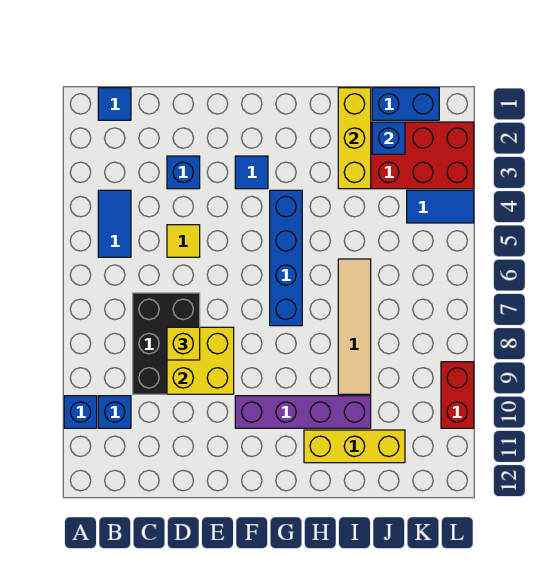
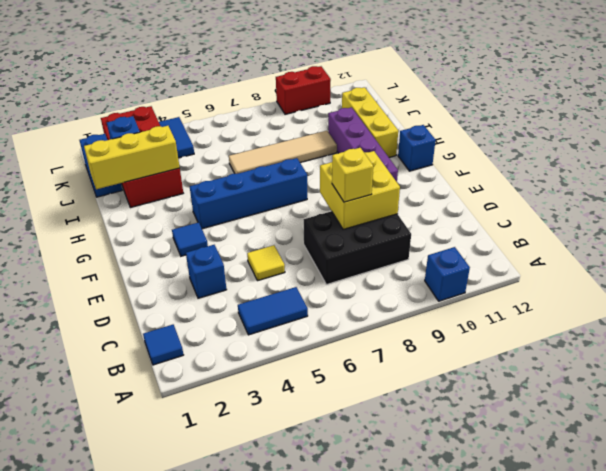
blue 1x1 brick [98,396,131,428] -> blue 1x1 brick moved to [398,125,436,171]

